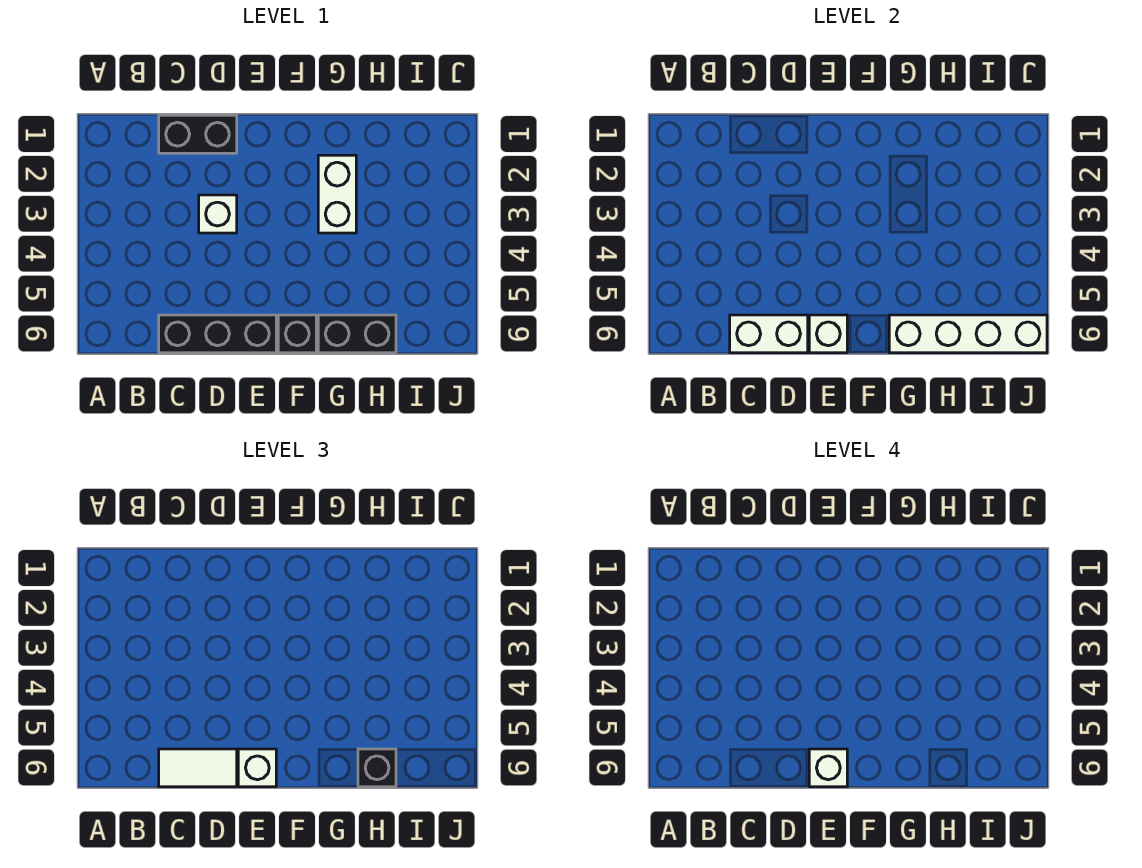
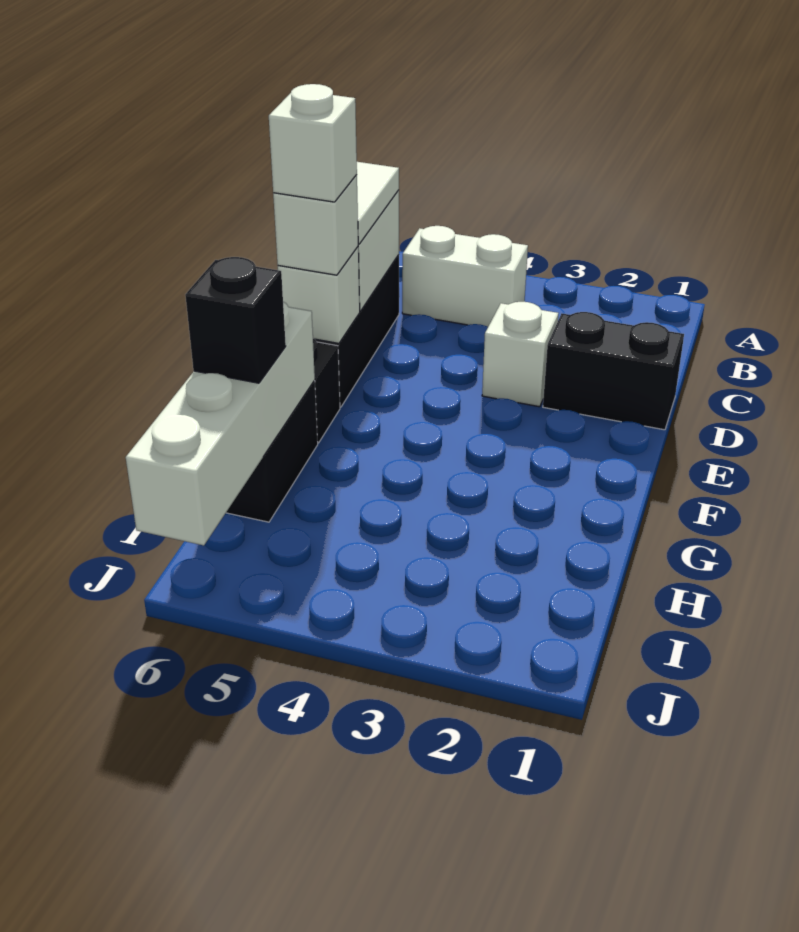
black 1x2 brick [159,115,237,153] -> black 1x2 brick turned to [543,312,684,430]
white 1x2 brick [318,155,356,233] -> white 1x2 brick moved to [402,226,528,327]

